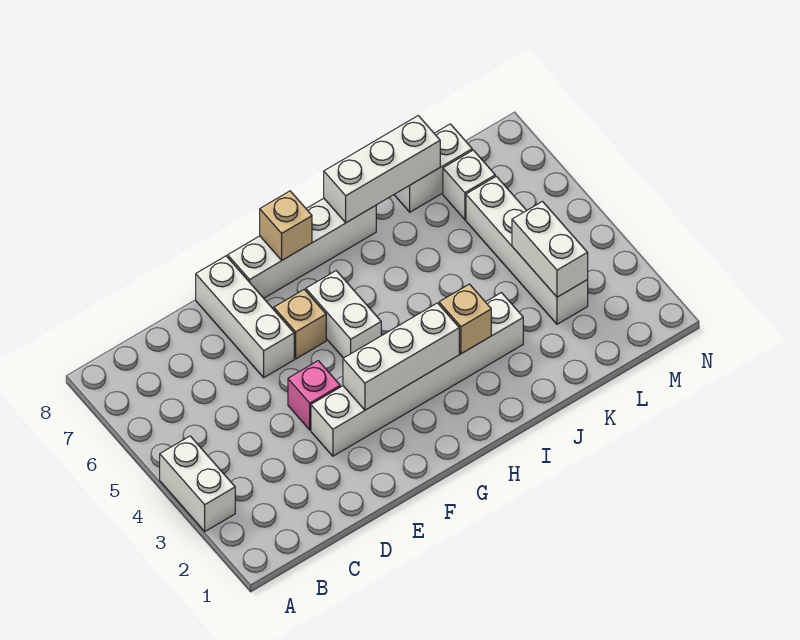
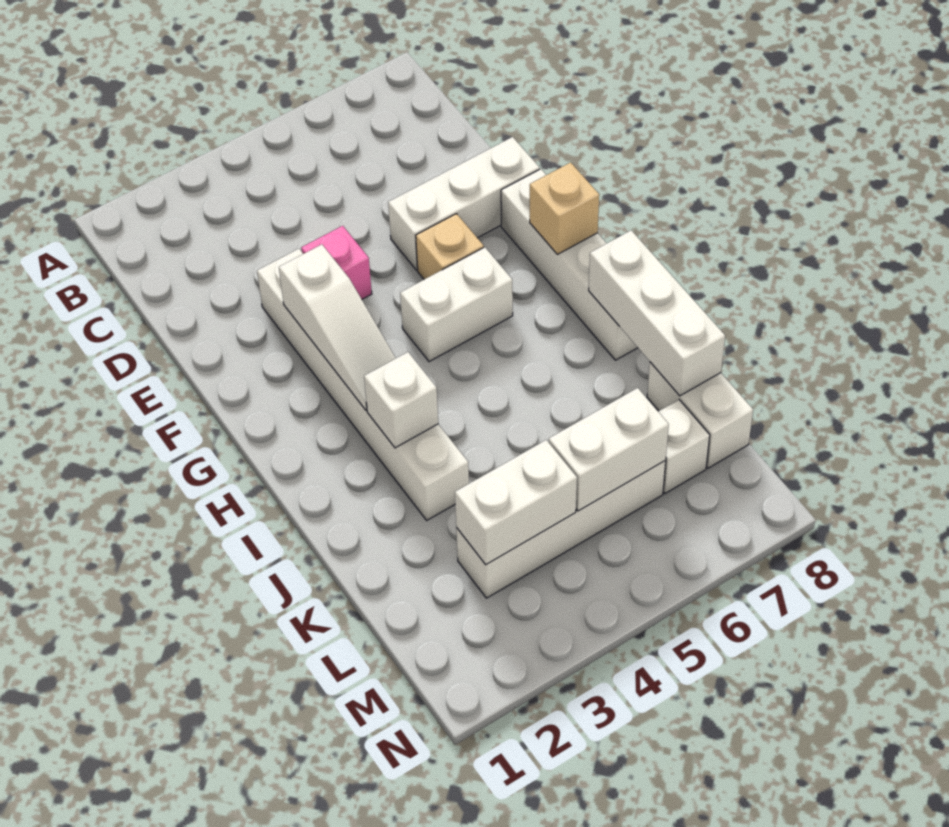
white 1x2 brick [160,436,235,531] -> white 1x2 brick moved to [549,388,669,511]
white 1x3 brick [343,303,459,410] -> white 1x3 slope [279,244,396,410]
tan 1x1 brick [439,284,491,354] -> white 1x1 brick [364,352,438,448]

